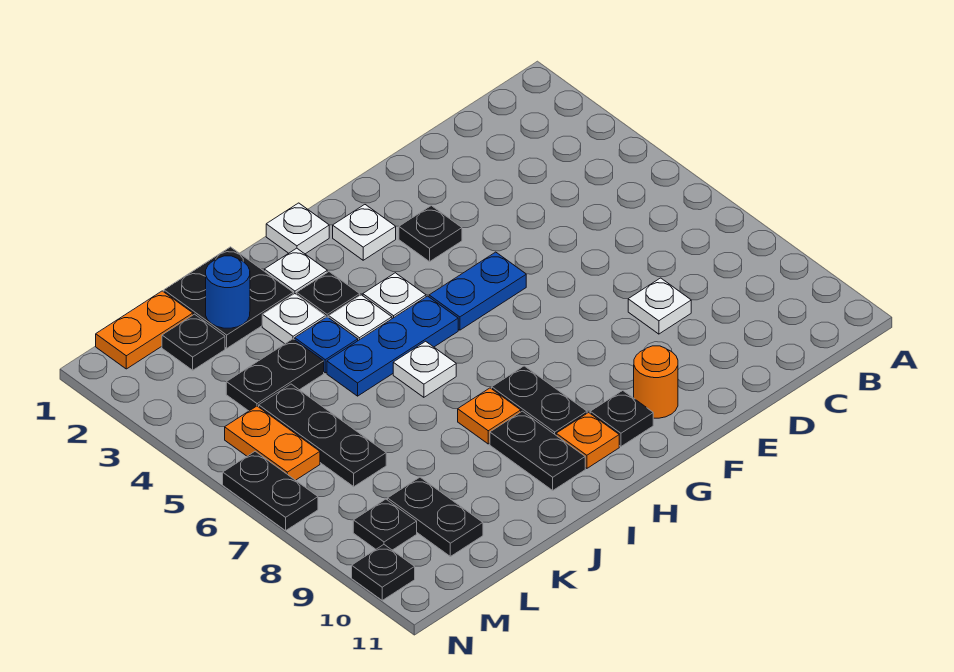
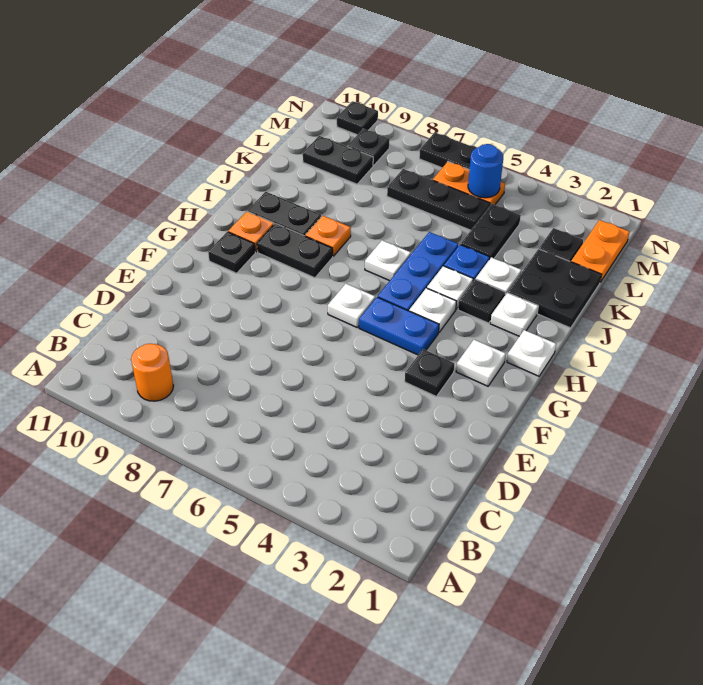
white 1x1 plate [628,278,691,334] -> white 1x1 plate moved to [328,284,375,327]
blue 1x2 plate [429,252,526,330] -> blue 1x2 plate turned to [359,297,439,355]
orange 1x1 round brick [634,346,678,418] -> orange 1x1 round brick moved to [131,344,173,401]
blue 1x1 round brick [206,256,250,328] -> blue 1x1 round brick moved to [468,144,503,198]

